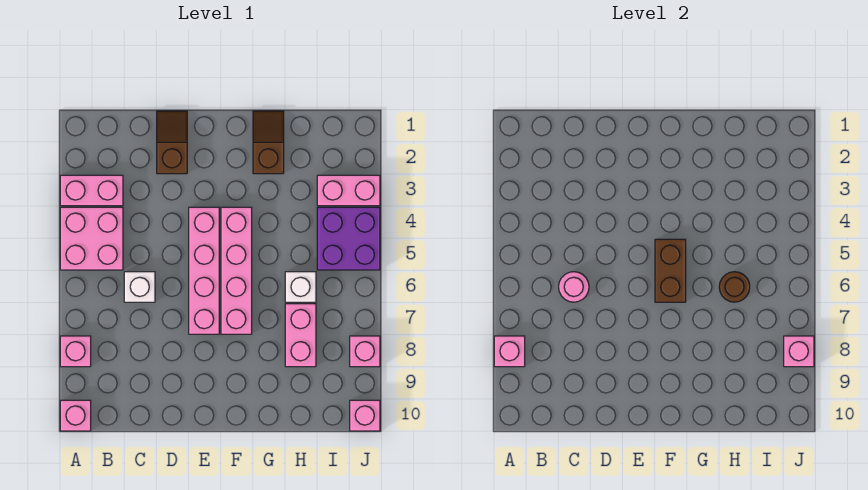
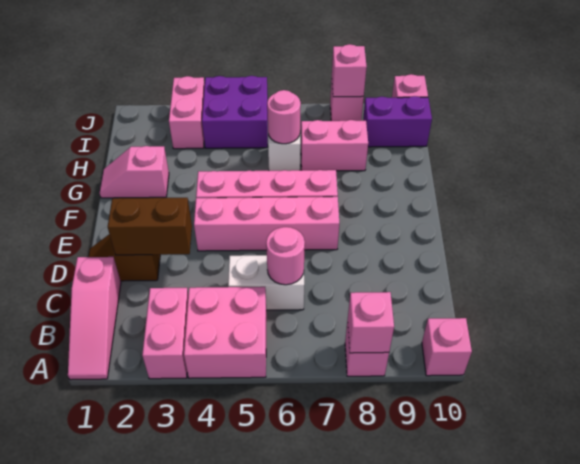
none -> pink 1x3 slope [68,257,121,380]
white 1x1 brick [124,272,155,302] -> white 1x2 brick [228,255,304,310]
brown 1x2 brick [655,239,686,302] -> brown 1x2 brick moved to [108,198,192,255]
brown 1x2 slope [253,111,284,174] -> pink 1x2 slope [100,146,169,198]
brown 1x1 round brick [719,272,750,302] -> pink 1x1 round brick [267,90,301,144]
none -> purple 1x2 brick [363,96,432,147]

